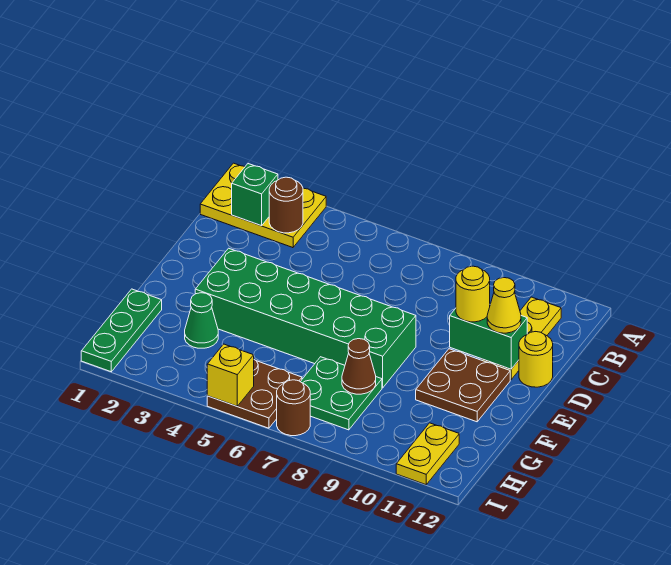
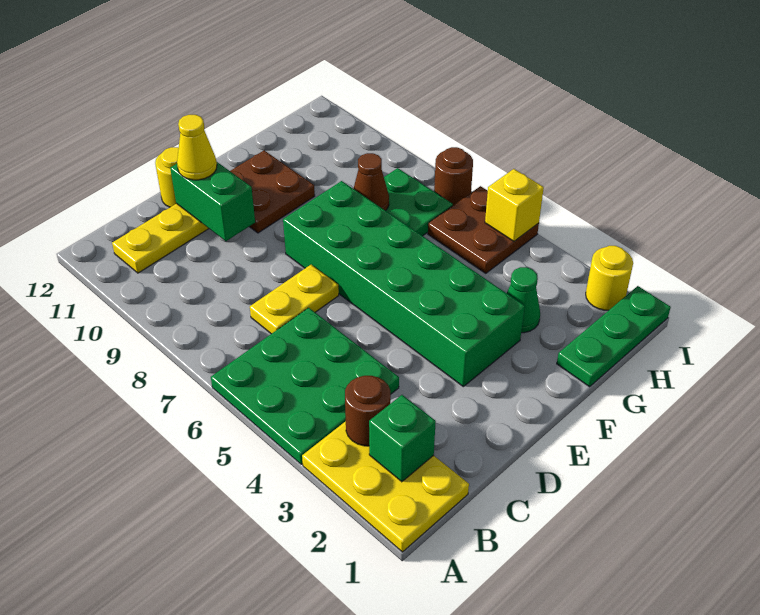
none -> green 3x3 plate [211,308,399,464]
yellow 1x1 round brick [456,266,490,322] -> yellow 1x1 round brick moved to [586,246,633,310]
yellow 1x2 plate [396,423,459,485] -> yellow 1x2 plate moved to [250,265,339,334]

